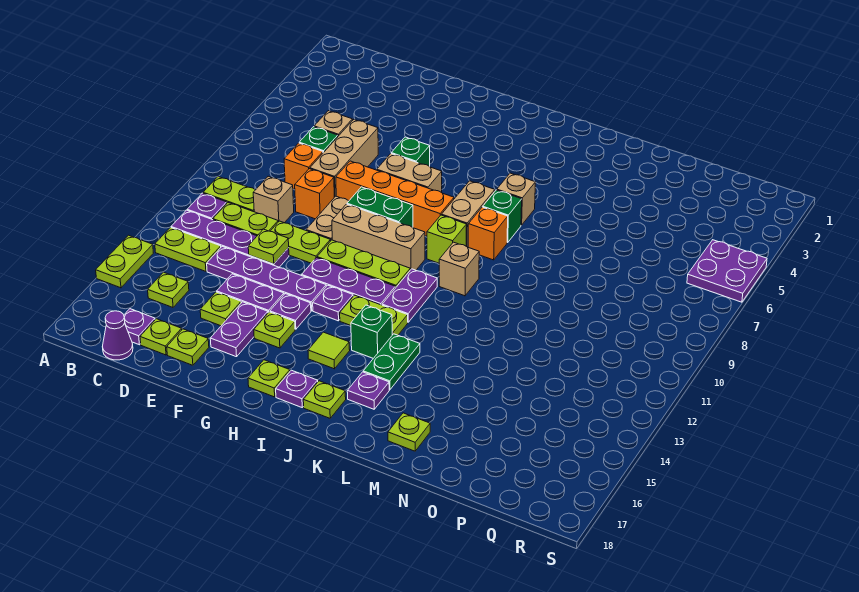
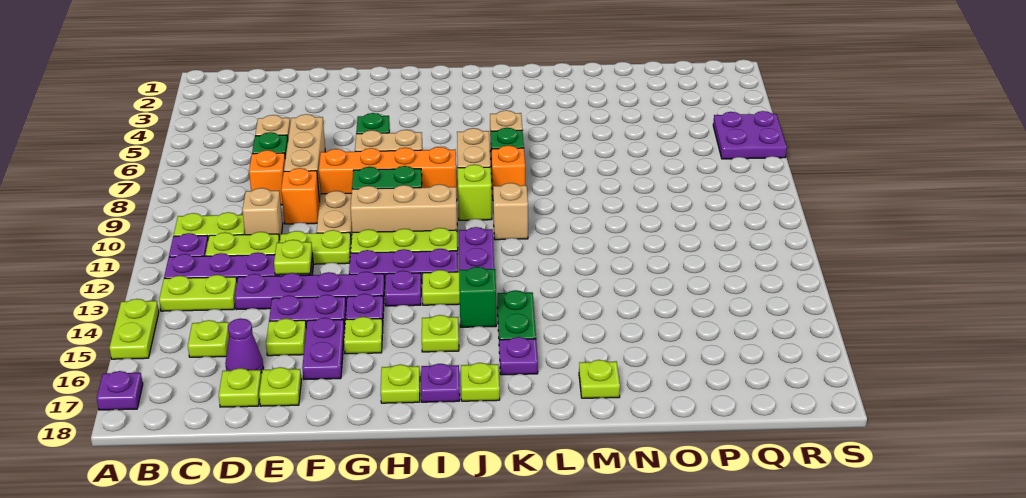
purple 1x1 plate [124,309,155,345] -> purple 1x1 plate moved to [97,371,143,410]
purple 1x1 cone [102,311,133,360] -> purple 1x1 cone moved to [225,318,264,373]
lime 1x1 tile [308,332,350,369] -> lime 1x1 plate [422,315,459,352]

